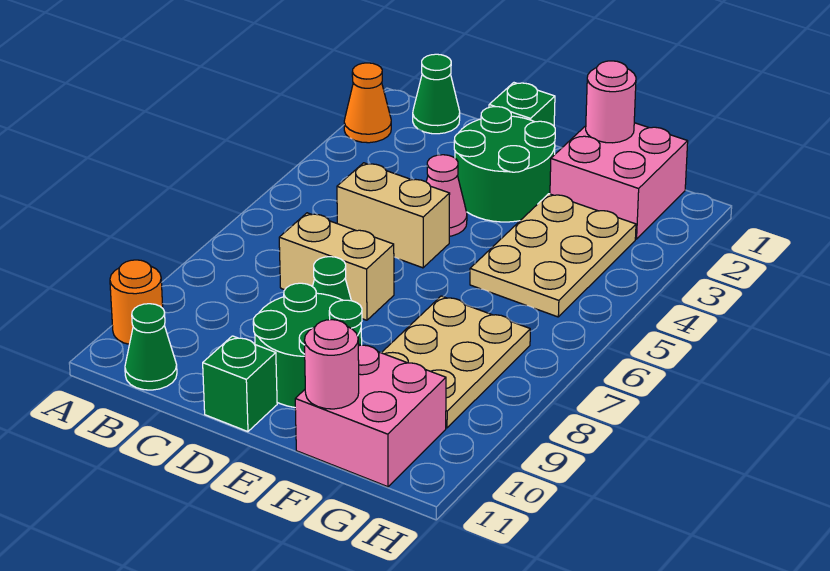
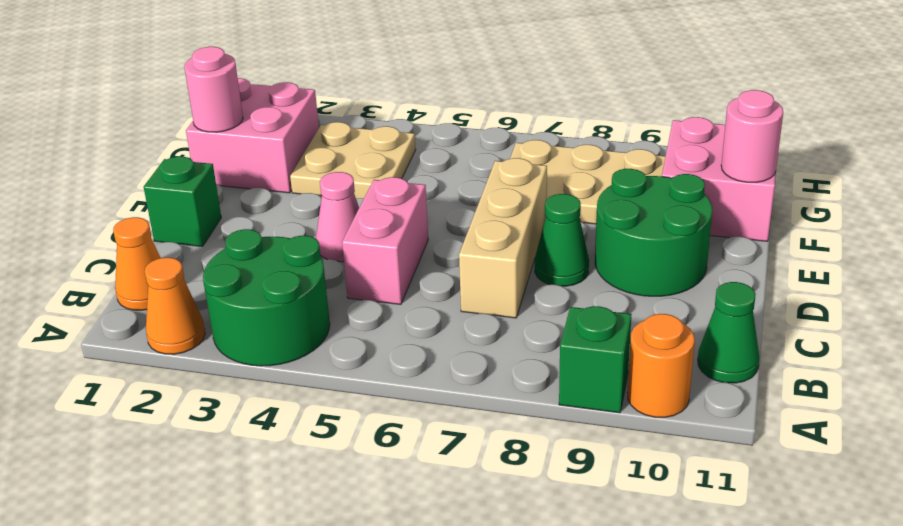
green 1x1 cone [413,54,460,134] -> orange 1x1 cone [113,217,160,310]
tan 1x2 brick [337,163,450,268] -> pink 1x2 brick [342,177,428,304]
tan 1x2 brick [279,213,394,320] -> tan 1x3 brick [459,158,547,318]
green 2x2 round brick [454,107,555,222] -> green 2x2 round brick moved to [203,229,330,366]
green 1x1 brick [203,336,277,432] -> green 1x1 brick moved to [559,306,632,413]
tan 2x3 plate [470,194,636,317] -> tan 2x2 plate [290,122,416,199]

